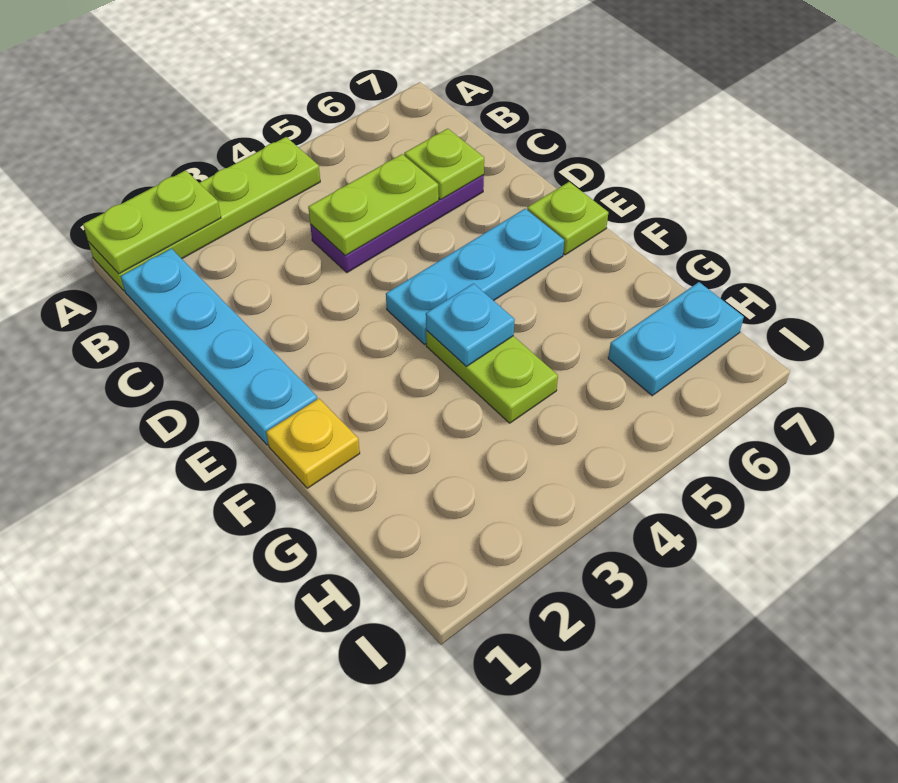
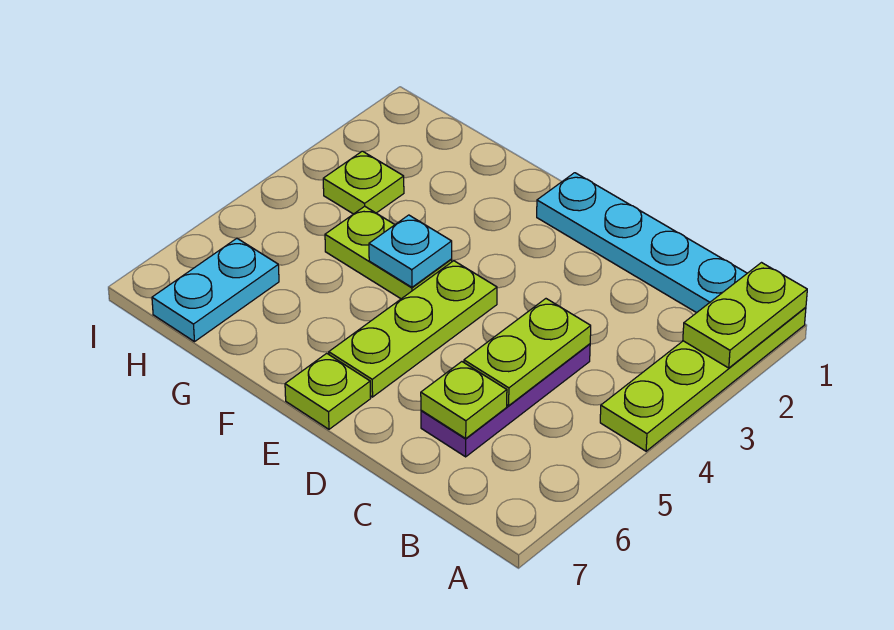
cyan 1x3 plate [386,209,564,344] -> lime 1x3 plate [329,261,497,397]
yellow 1x1 plate [266,398,360,488] -> none
none -> lime 1x1 plate [323,151,404,214]

